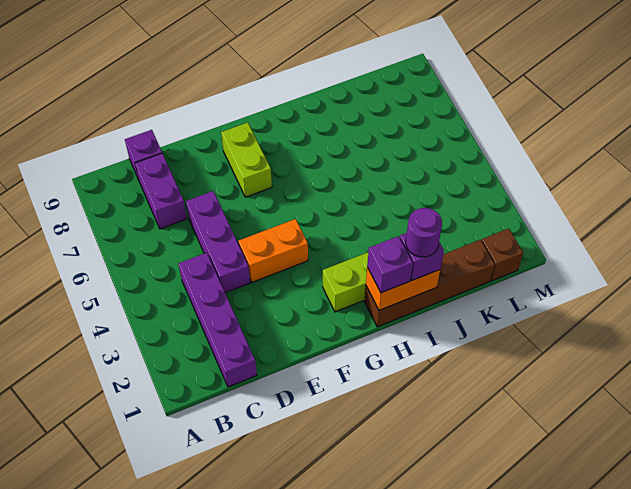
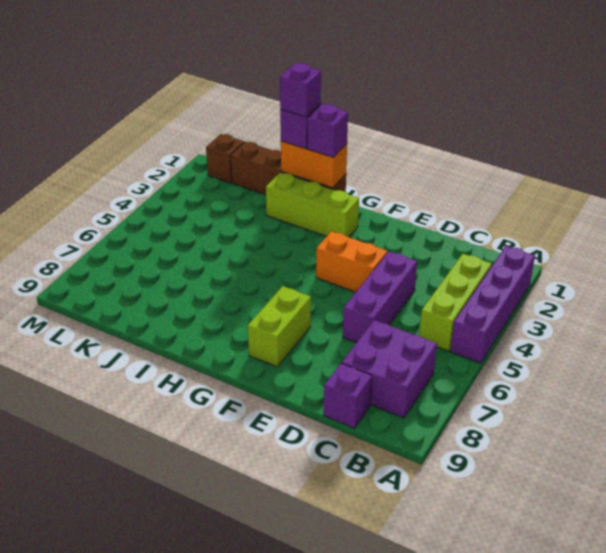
none -> lime 1x3 brick [419,254,492,351]
purple 1x4 brick [178,253,257,387] -> purple 1x4 brick moved to [450,246,535,363]
purple 1x2 brick [135,153,187,229] -> purple 2x2 brick [342,320,437,418]
purple 1x1 round brick [406,208,442,257] -> purple 1x1 brick [280,63,321,117]

